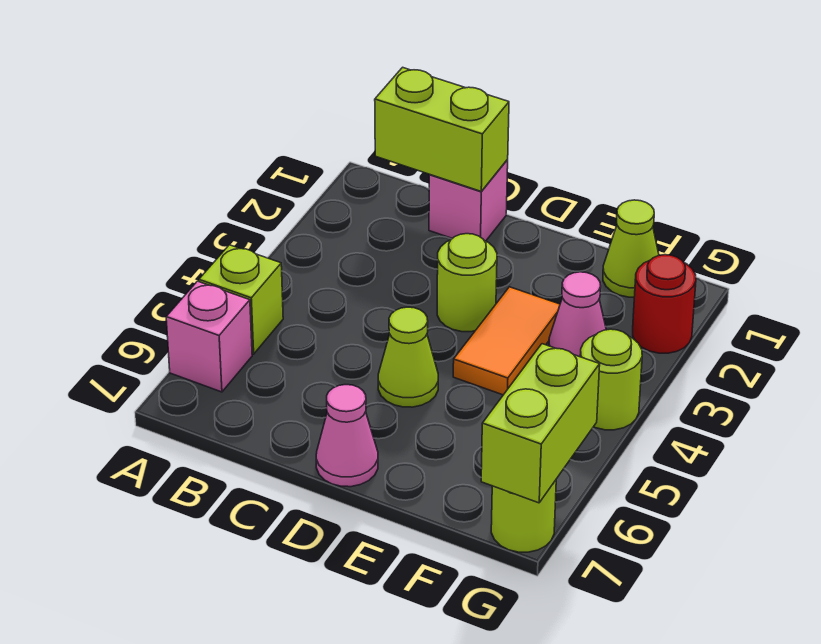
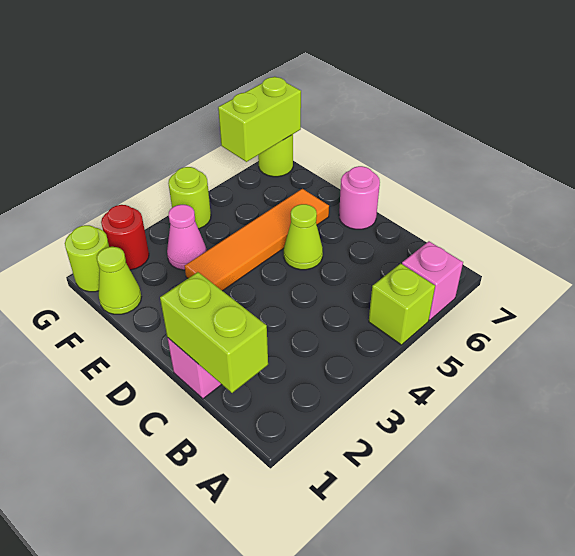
lime 1x1 round brick [437,234,497,332] -> lime 1x1 round brick moved to [65,225,109,292]
pink 1x1 cone [316,385,378,487] -> pink 1x1 round brick [339,166,380,229]
orange 1x2 tile [453,287,560,395] -> orange 1x4 tile [185,189,329,291]

